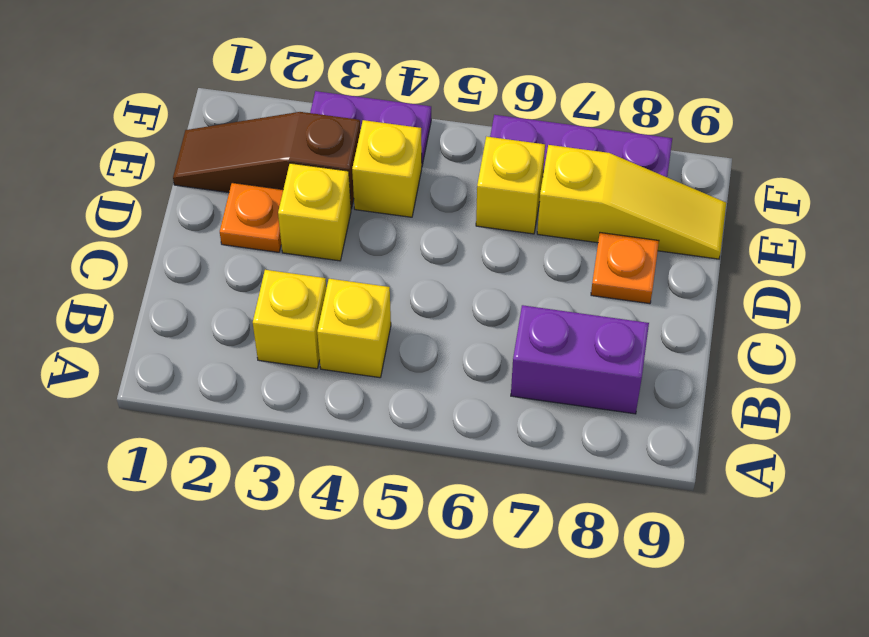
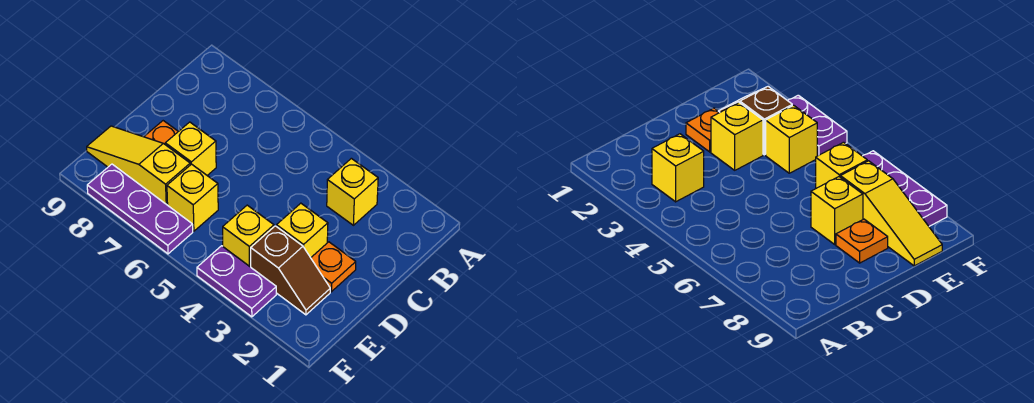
yellow 1x1 brick [317,279,391,378] -> yellow 1x1 brick moved to [165,122,216,175]
purple 1x2 brick [511,305,649,414] -> none
brown 1x3 slope [173,112,360,209] -> brown 1x2 slope [251,226,330,315]

